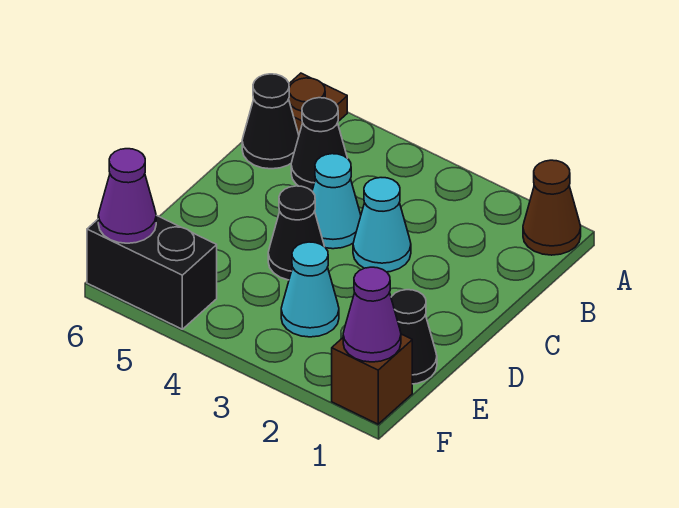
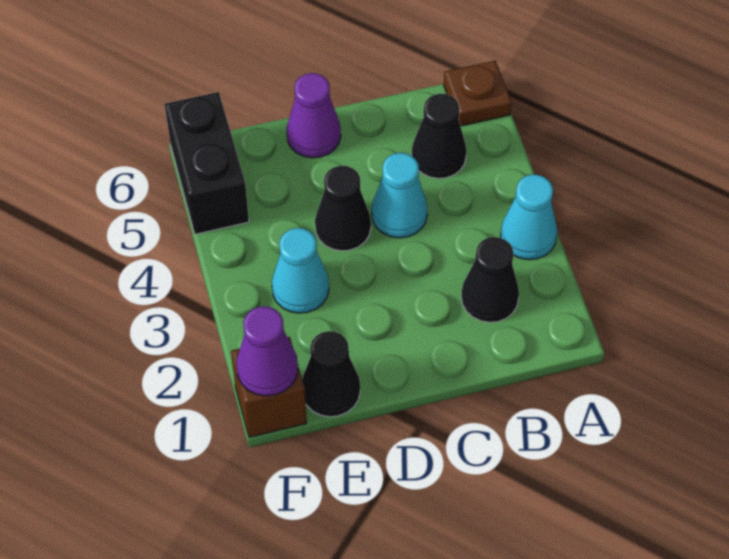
brown 1x1 cone [523,160,581,255] -> none
black 1x1 cone [242,74,299,169] -> black 1x1 cone moved to [461,237,519,322]
cyan 1x1 cone [353,178,411,272] -> cyan 1x1 cone moved to [501,174,557,260]
purple 1x1 cone [98,149,156,243] -> purple 1x1 cone moved to [287,73,341,158]

